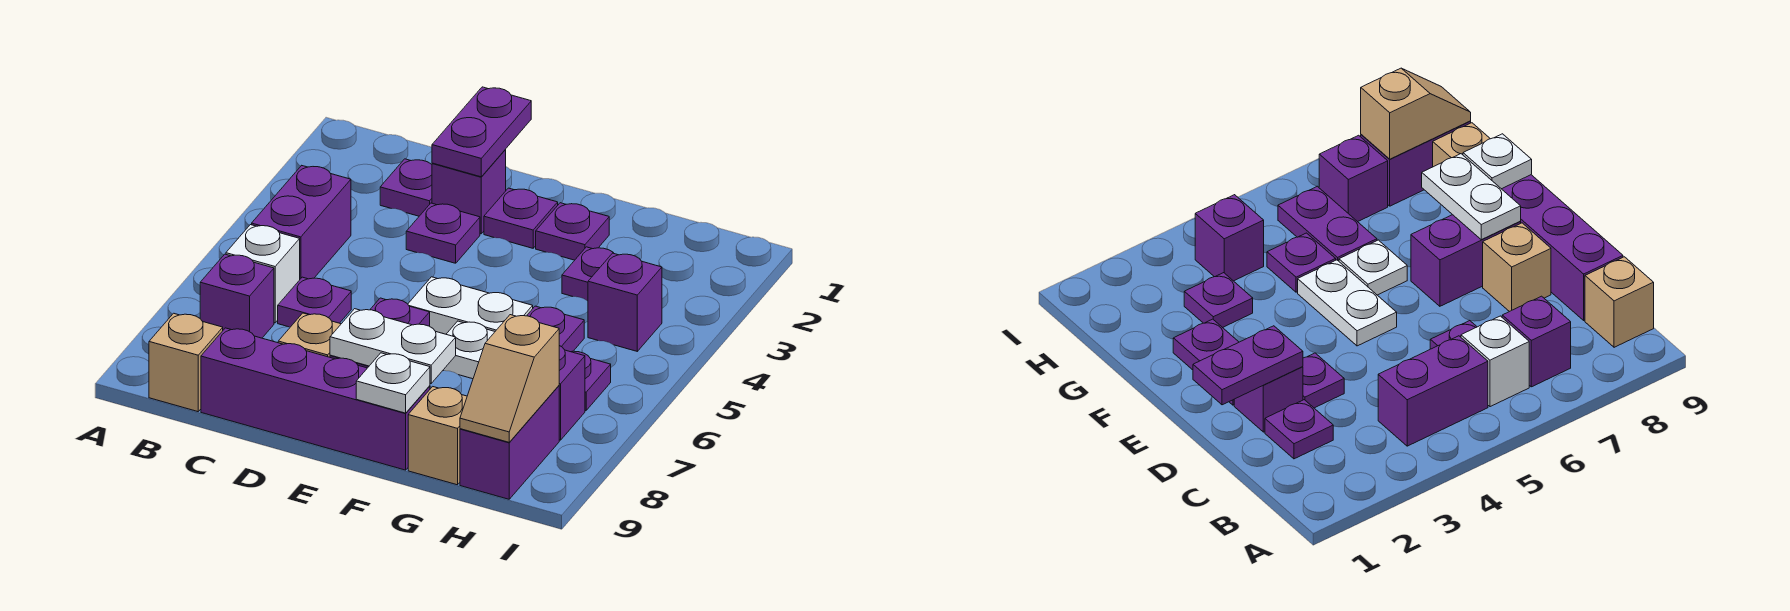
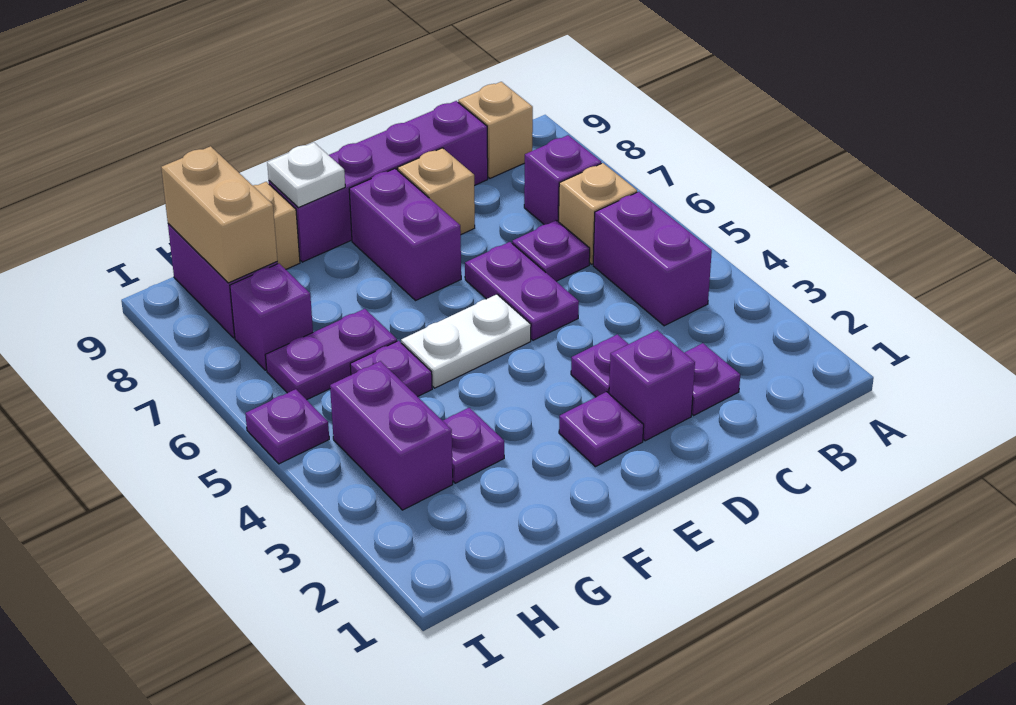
white 1x1 brick [226,225,300,323] -> tan 1x1 brick [559,163,637,264]
purple 1x2 plate [432,87,531,177] -> purple 1x2 plate moved to [465,242,579,340]
white 1x2 plate [330,309,456,383] -> none
purple 1x1 plate [536,203,609,260] -> purple 1x1 plate moved to [245,389,329,464]
white 1x1 plate [443,321,495,379] -> none
purple 1x1 brick [588,253,662,351] -> purple 1x2 brick [330,361,453,510]
tan 1x2 slope [460,315,559,442] -> tan 1x2 brick [161,146,277,283]

